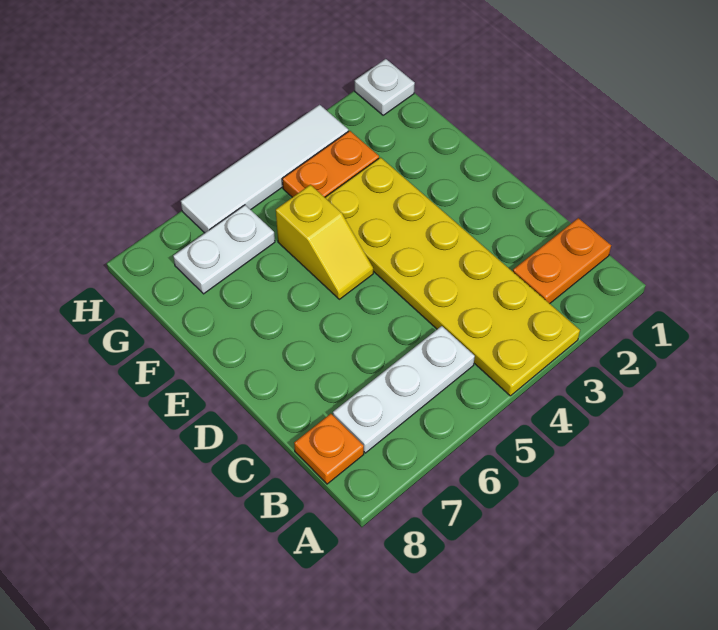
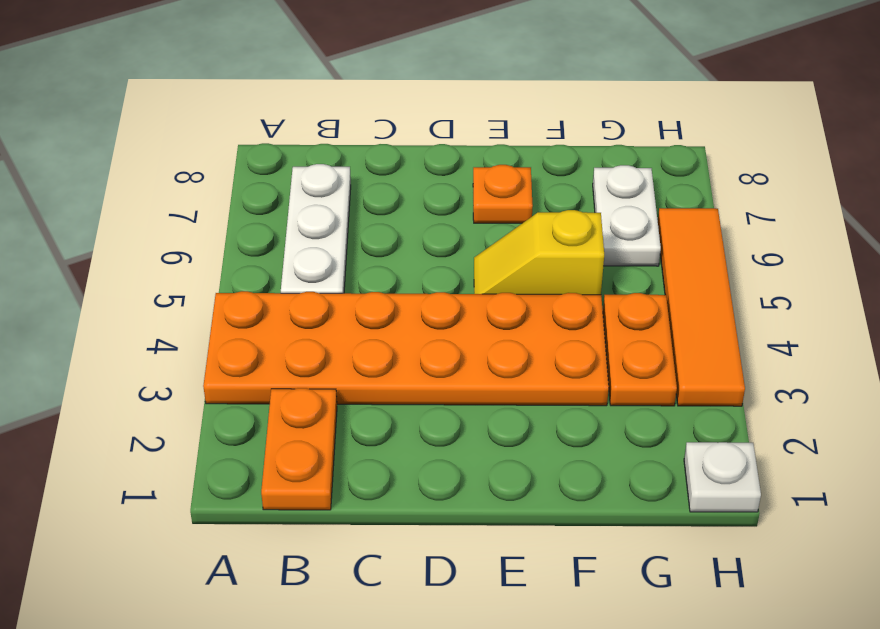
yellow 2x6 plate [325,157,580,396] -> orange 2x6 plate [203,291,609,406]
orange 1x1 plate [294,414,364,484] -> orange 1x1 plate moved to [473,165,533,223]
white 1x4 tile [181,105,348,233] -> orange 1x4 tile [658,208,745,406]

